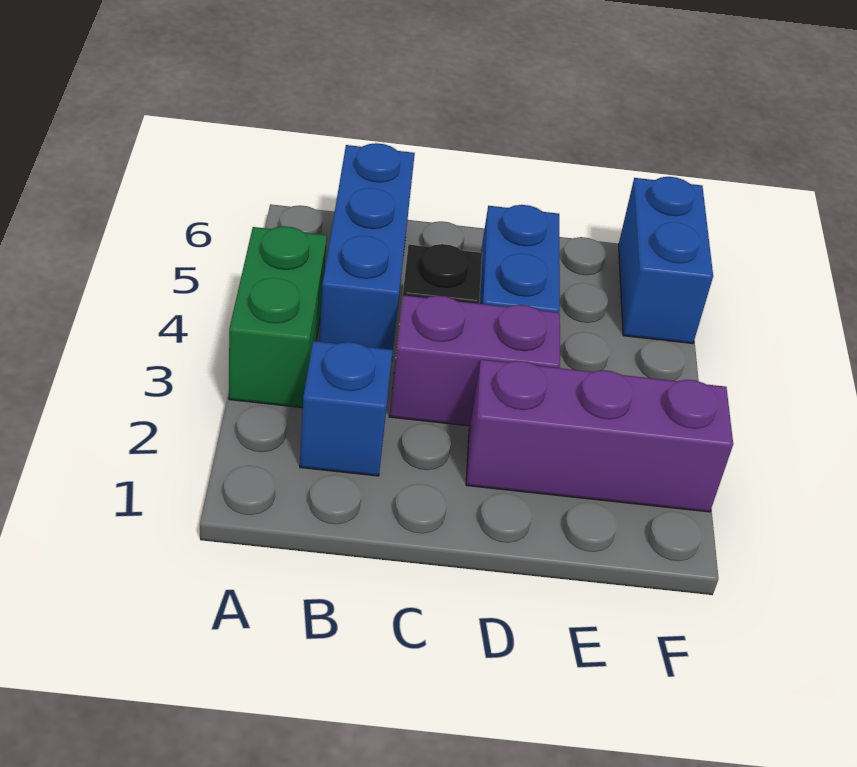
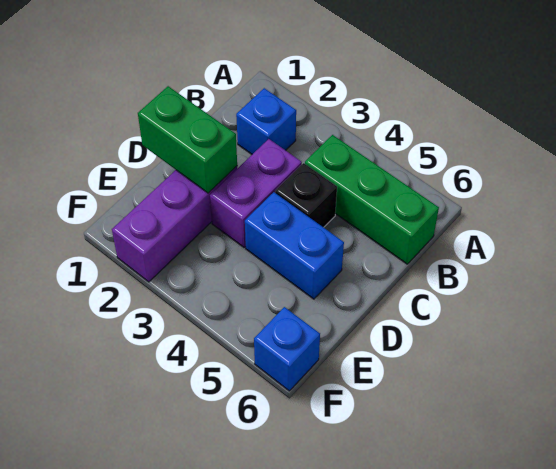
green 1x2 brick [229,226,327,408] -> green 1x2 brick moved to [138,86,237,193]
blue 1x3 brick [319,143,415,354] -> green 1x3 brick [305,135,439,264]
blue 1x2 brick [619,177,713,343] -> blue 1x1 brick [254,307,320,391]

